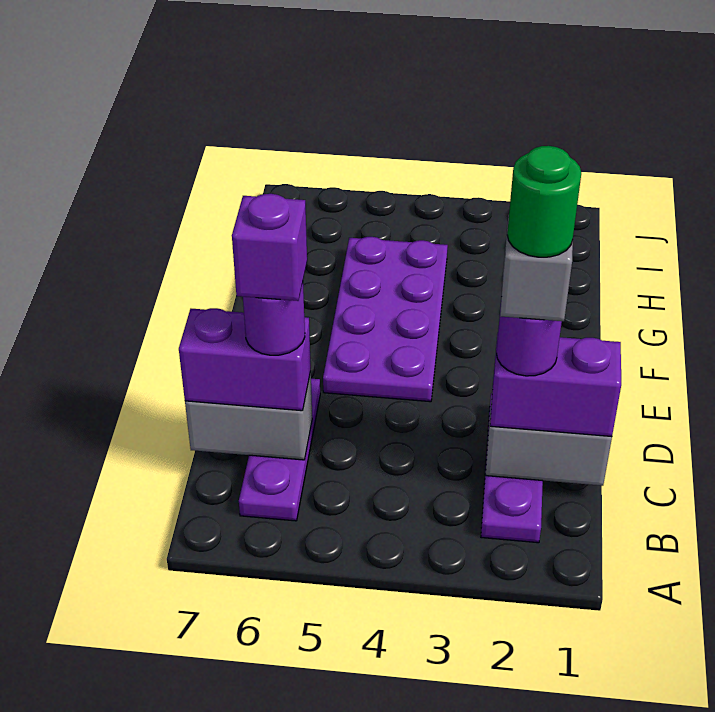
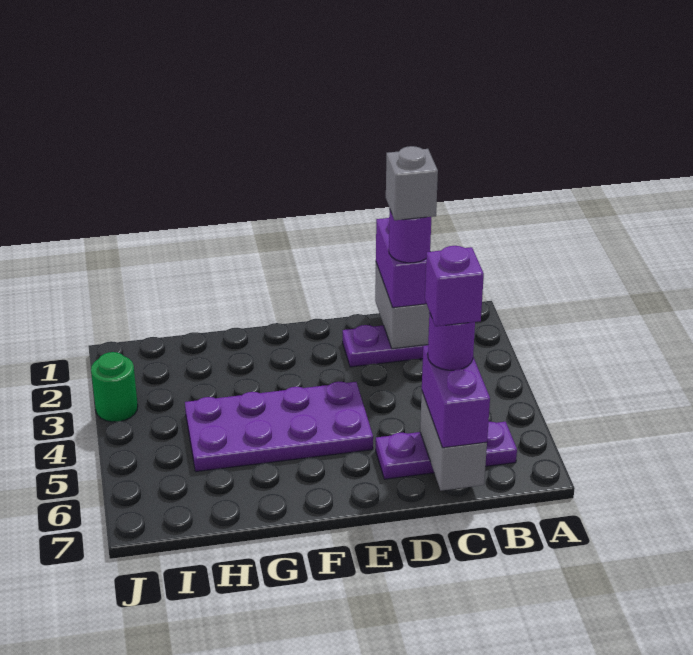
green 1x1 round brick [507,146,581,257] -> green 1x1 round brick moved to [91,352,138,422]

